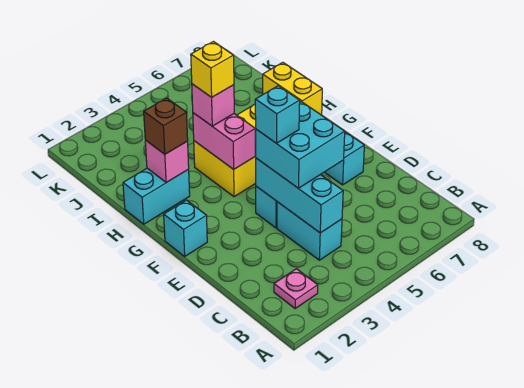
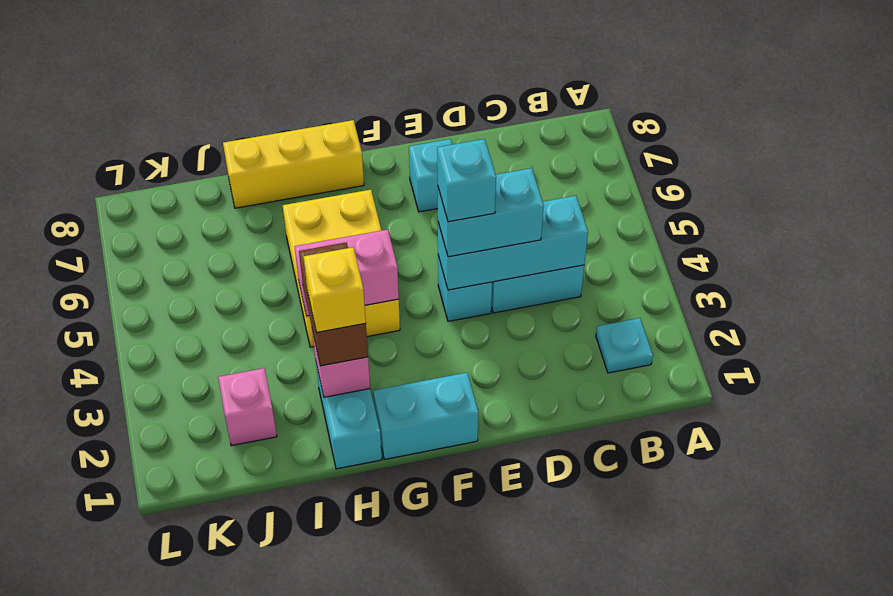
pink 1x1 plate [274,269,318,308] -> cyan 1x1 plate [596,318,653,373]
cyan 2x2 brick [255,102,345,188] -> cyan 1x2 brick [438,168,544,257]
cyan 1x1 brick [164,200,207,256] -> cyan 1x2 brick [373,373,478,459]
brown 1x1 brick [144,98,188,154] -> brown 1x2 brick [299,243,368,366]
pink 1x1 brick [192,84,234,126] -> pink 1x1 brick moved to [218,368,277,446]
yellow 1x1 brick [191,42,234,97] -> yellow 1x1 brick moved to [304,247,366,332]
yellow 1x2 brick [263,63,322,115] -> yellow 1x3 brick [223,120,364,208]

